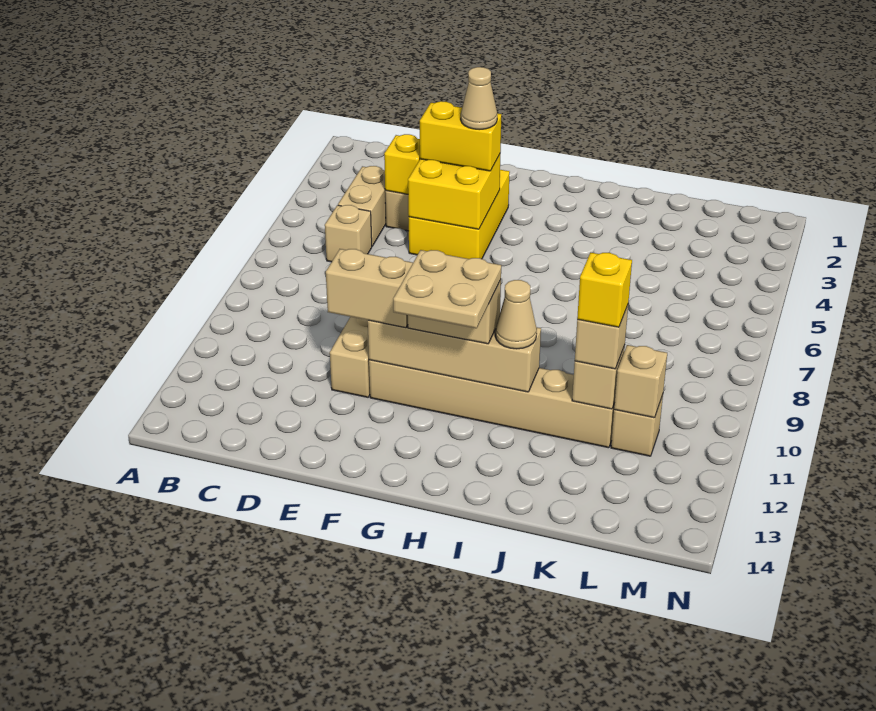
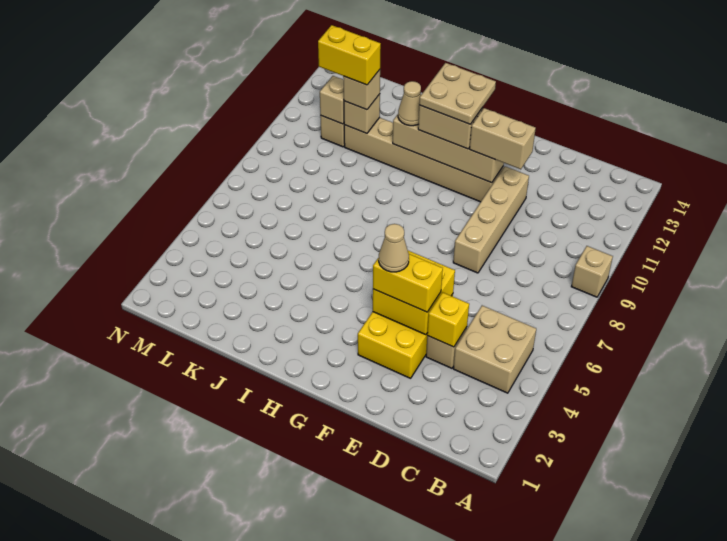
tan 1x2 brick [338,166,386,246] -> tan 2x2 brick [453,306,536,393]
tan 1x1 brick [325,205,372,262] -> tan 1x1 brick moved to [571,246,613,297]
yellow 1x1 brick [577,253,632,327] -> yellow 1x2 brick [318,25,381,85]

